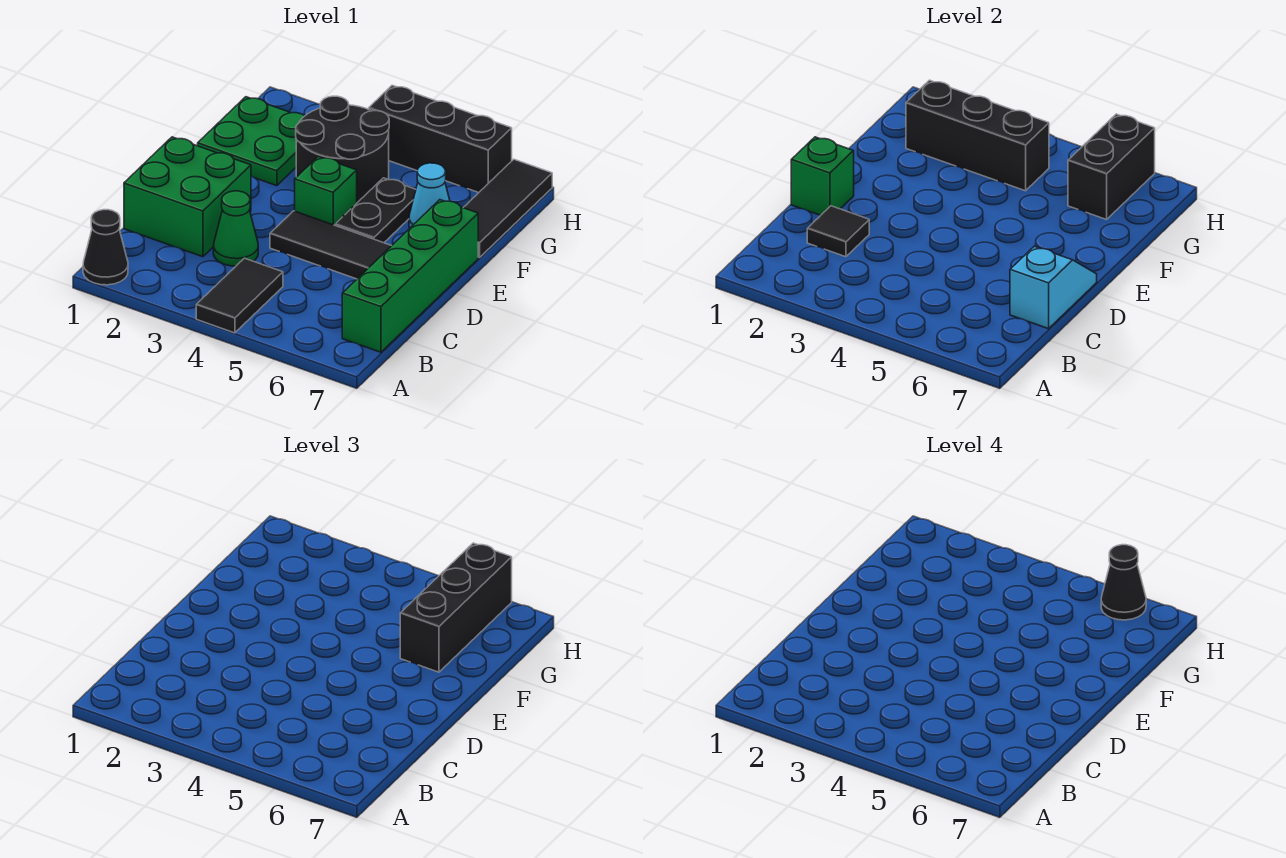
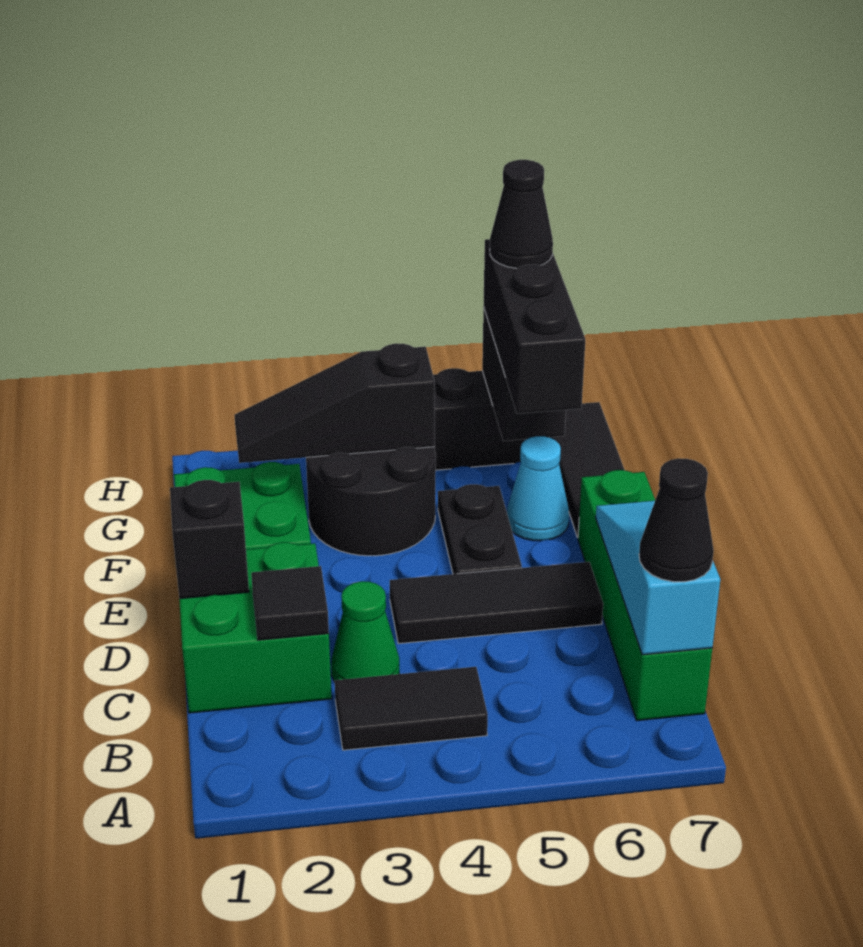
black 1x1 cone [83,210,128,285] -> black 1x1 cone moved to [639,458,714,582]
black 1x2 tile [196,258,283,333] -> black 1x2 tile turned to [335,667,488,750]
cyan 1x2 slope [1010,246,1097,329] -> cyan 1x3 slope [596,501,720,655]
green 1x1 brick [791,137,854,215] -> black 1x1 brick [170,480,249,599]
green 1x1 brick [295,156,357,225] -> none
black 1x3 brick [906,80,1049,191] -> black 1x3 slope [234,343,435,463]

